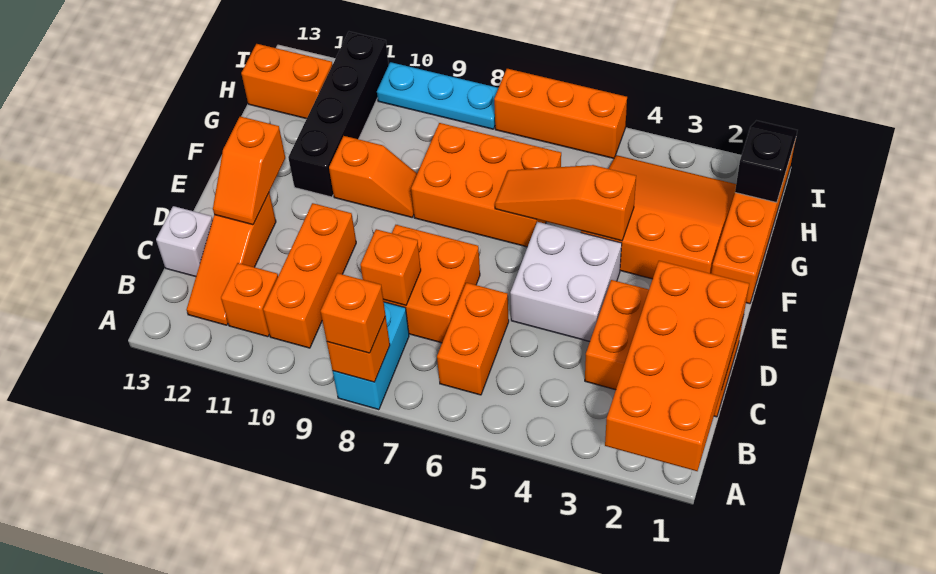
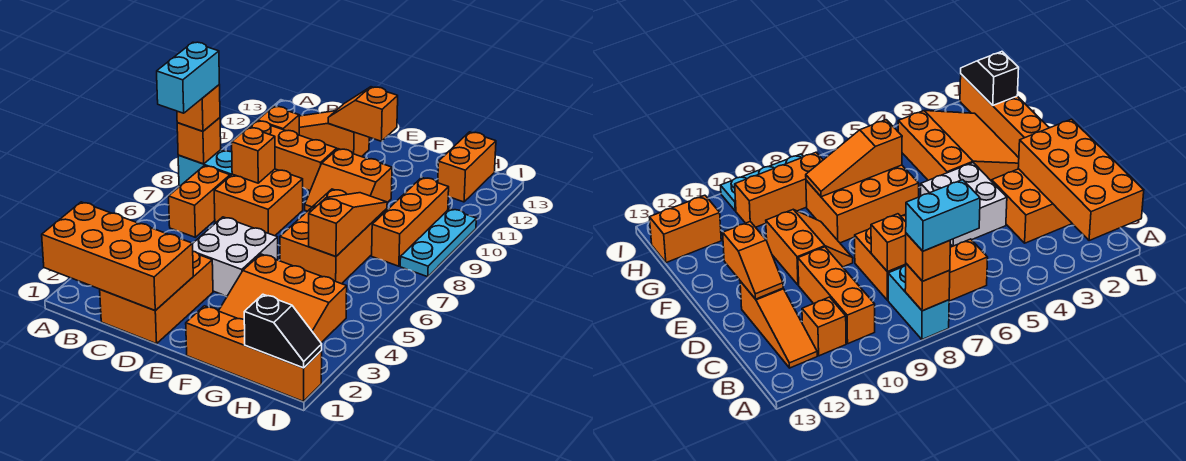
none -> cyan 1x2 brick [157,42,219,113]
orange 1x2 brick [437,283,509,395] -> orange 1x2 brick turned to [169,166,230,237]
white 1x1 brick [156,206,213,277] -> none
orange 3x3 slope [581,155,736,279] -> orange 3x3 slope turned to [219,254,347,343]
orange 1x3 slope [495,165,636,241] -> orange 1x3 slope moved to [308,193,387,257]
orange 1x2 slope [329,136,417,217] -> orange 2x2 slope [305,149,392,211]
black 1x4 brick [288,32,389,197] -> none
orange 1x3 brick [494,69,627,158] -> orange 1x3 brick moved to [372,177,449,266]

